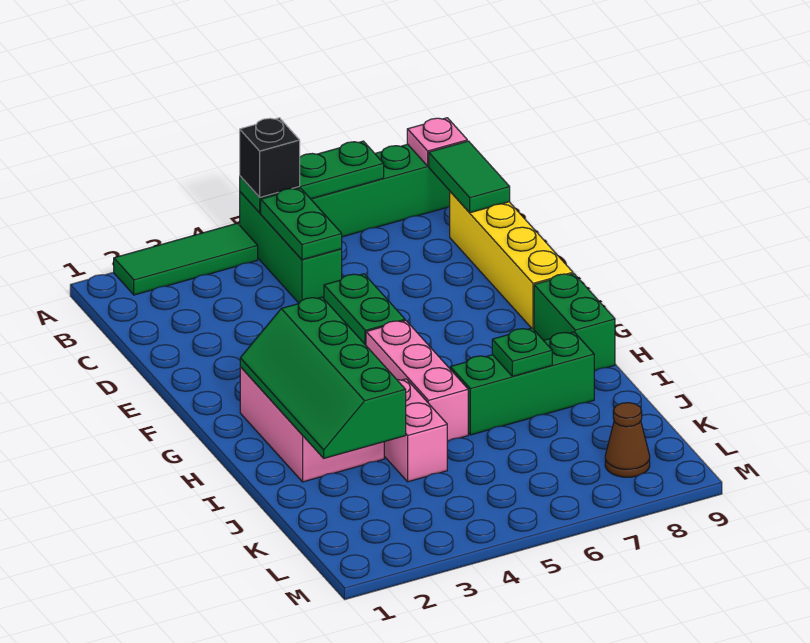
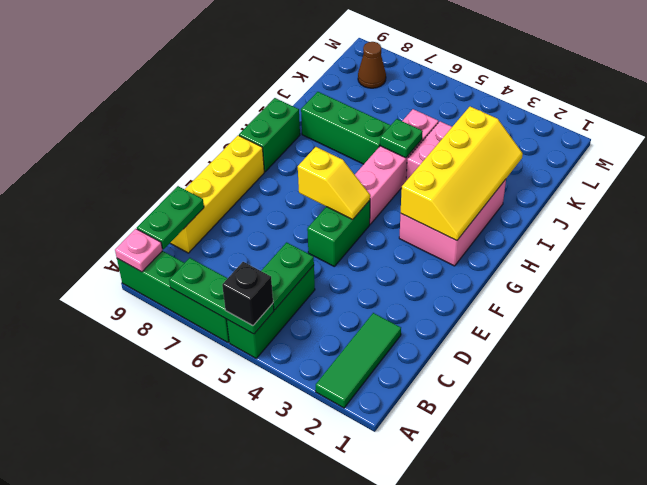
green 1x3 tile [114,223,258,295] -> green 1x3 tile turned to [316,313,401,408]
green 1x2 tile [429,141,510,213] -> green 1x2 plate [137,186,204,249]
none -> yellow 1x2 slope [298,147,370,219]
green 2x4 slope [240,297,406,458] -> yellow 2x4 slope [401,107,523,241]
pink 1x3 brick [366,321,468,441] -> pink 1x4 brick [355,109,438,224]
green 1x1 plate [492,328,552,376] -> green 1x1 plate moved to [380,119,423,158]

